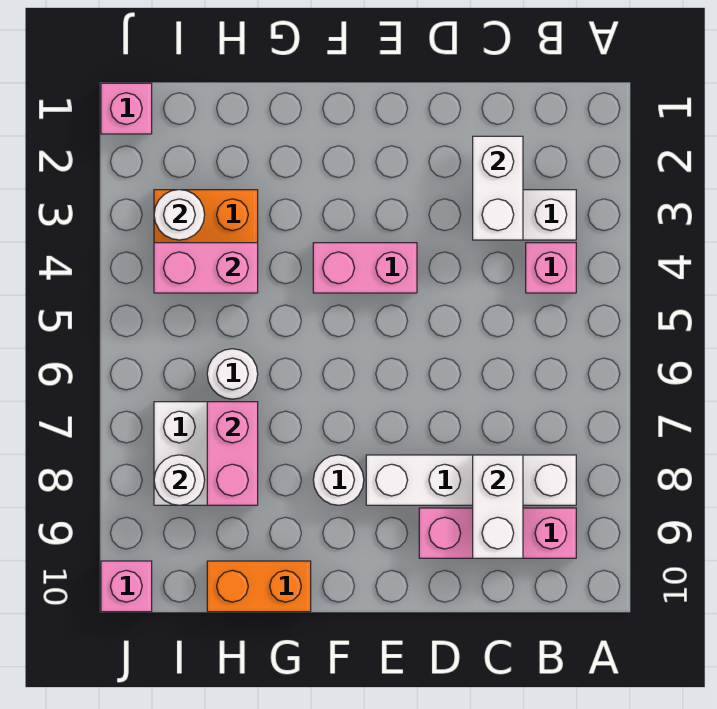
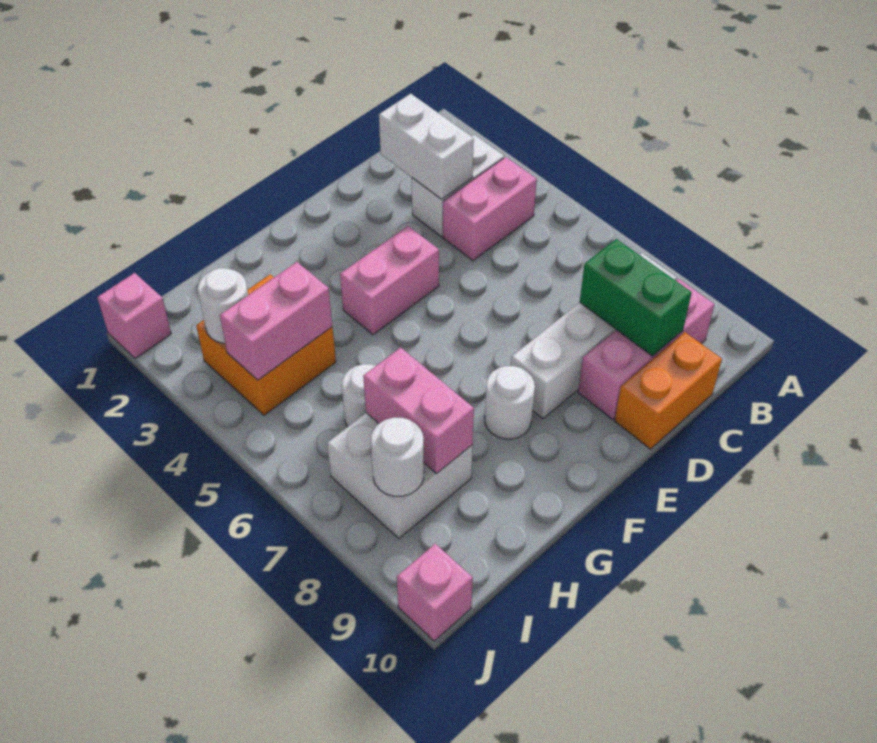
pink 1x1 brick [526,243,576,293] -> pink 1x2 brick [443,157,537,261]
white 1x2 brick [473,455,523,558] -> green 1x2 brick [580,239,692,356]
orange 1x2 brick [207,561,311,612] -> orange 1x2 brick moved to [615,332,722,449]

